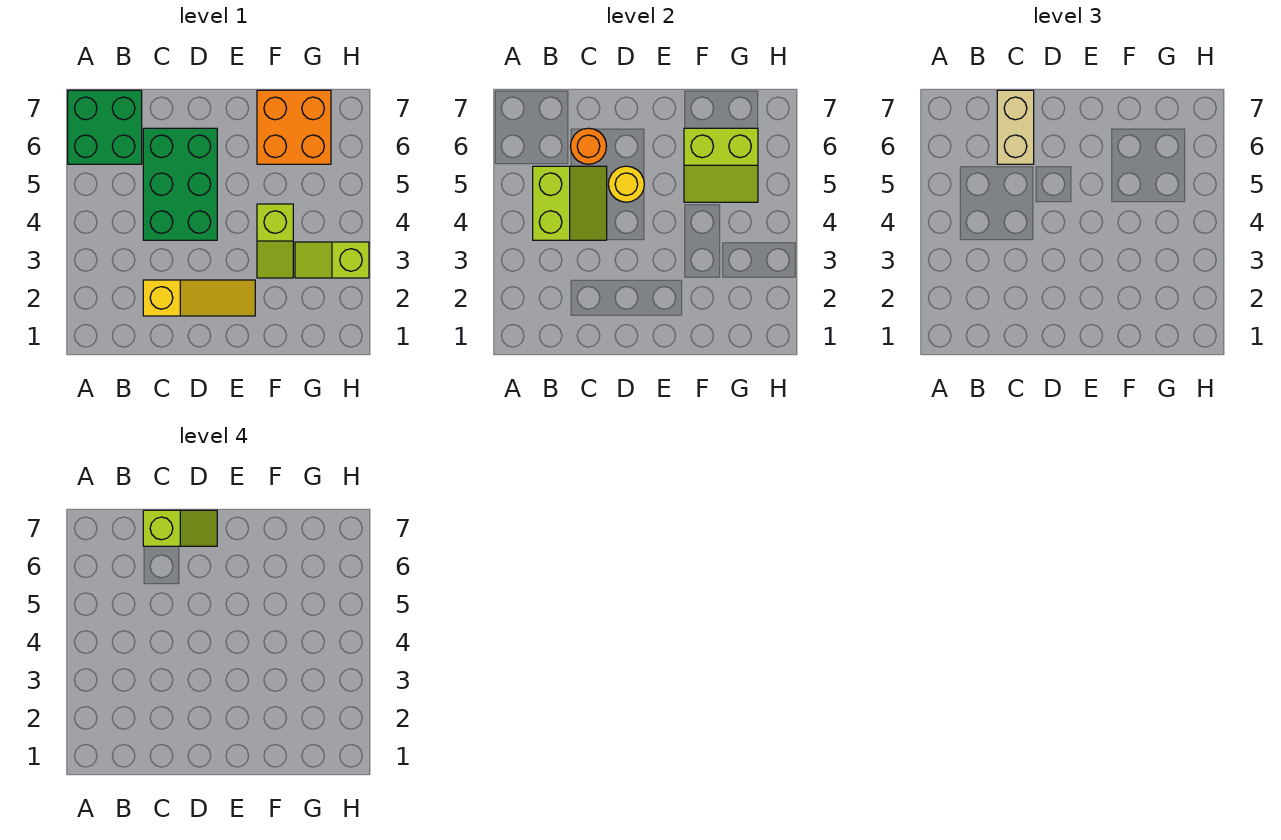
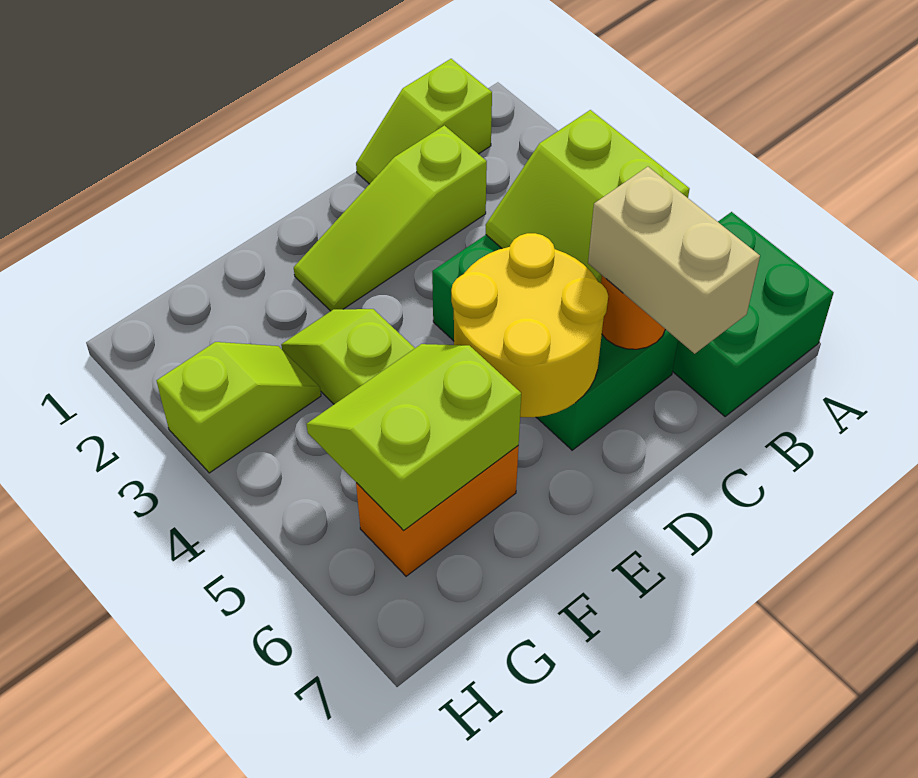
yellow 1x3 slope [143,280,255,316] -> lime 1x3 slope [294,125,487,311]
lime 1x2 slope [143,510,217,546] -> lime 1x2 slope moved to [356,59,492,184]
yellow 1x1 round brick [608,166,644,202] -> yellow 2x2 round brick [451,233,608,417]
orange 2x2 brick [257,90,331,164] -> orange 1x2 brick [356,446,519,576]

